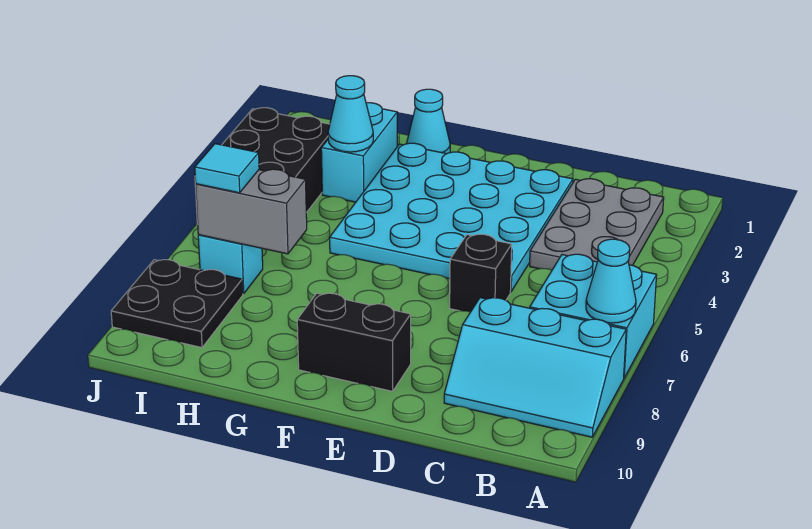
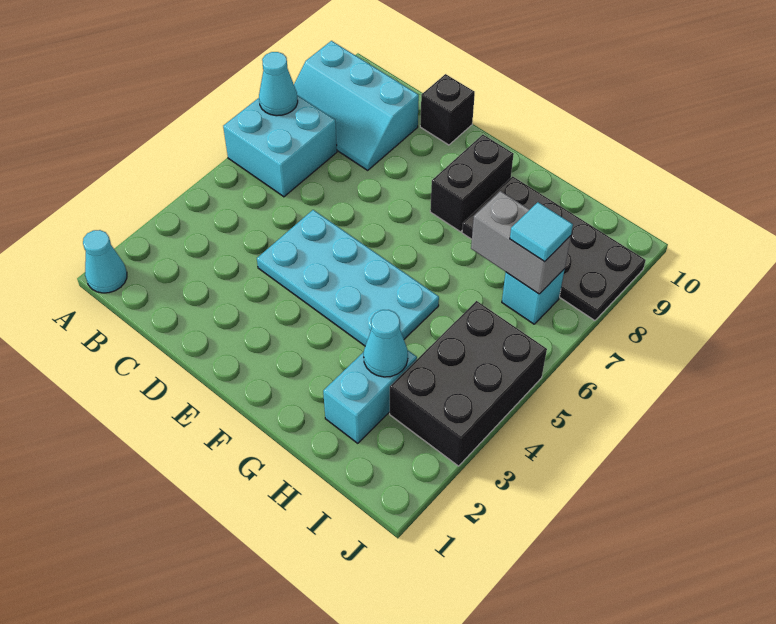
cyan 2x3 slope [444,298,626,437] -> cyan 2x3 slope turned to [294,41,419,170]
grey 2x3 plate [530,179,664,270] -> none
cyan 4x4 plate [330,143,573,292] -> cyan 2x4 plate [257,210,439,346]
black 1x1 brick [450,234,512,312] -> black 1x1 brick moved to [420,74,475,145]
black 1x2 brick [297,293,411,391] -> black 1x2 brick turned to [430,135,514,232]
cyan 1x1 cone [407,89,450,154] -> cyan 1x1 cone moved to [83,230,127,293]
black 2x2 plate [111,260,243,348] -> black 2x4 plate [462,176,646,321]

